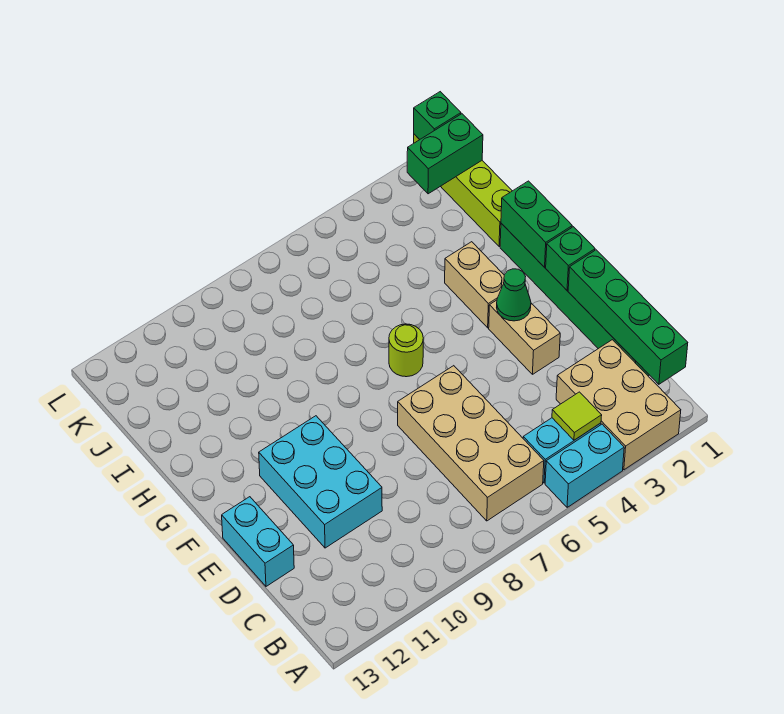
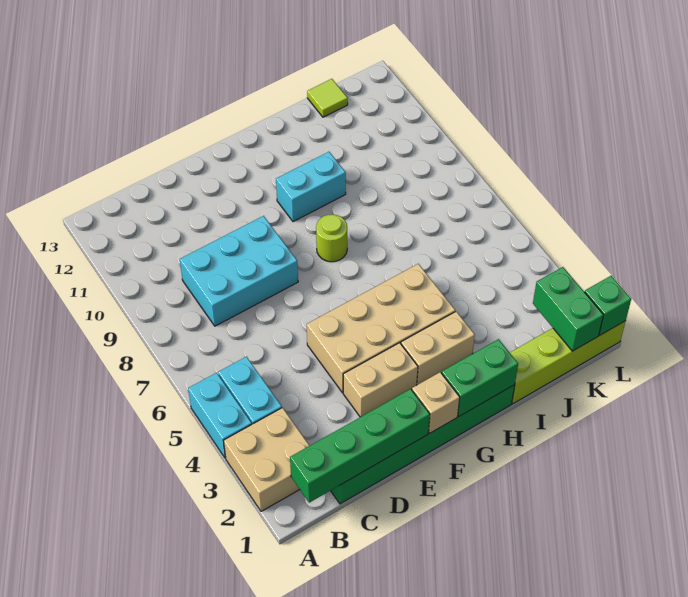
tan 2x3 brick [556,340,681,470] -> tan 2x2 brick [224,408,310,511]
lime 1x1 tile [552,392,602,440] -> lime 1x1 tile moved to [307,79,348,117]
tan 2x4 brick [398,366,544,521] -> tan 2x4 brick moved to [307,264,455,393]
cyan 2x3 brick [259,416,382,548] -> cyan 2x3 brick moved to [180,216,298,326]
cyan 1x2 brick [222,497,294,586] -> cyan 1x2 brick moved to [276,152,346,222]
green 1x1 brick [546,227,595,290] -> tan 1x1 brick [412,372,460,433]
green 1x1 cone [497,269,531,321] -> none
lime 1x1 round brick [389,324,423,377] -> lime 1x1 round brick moved to [316,214,347,262]

